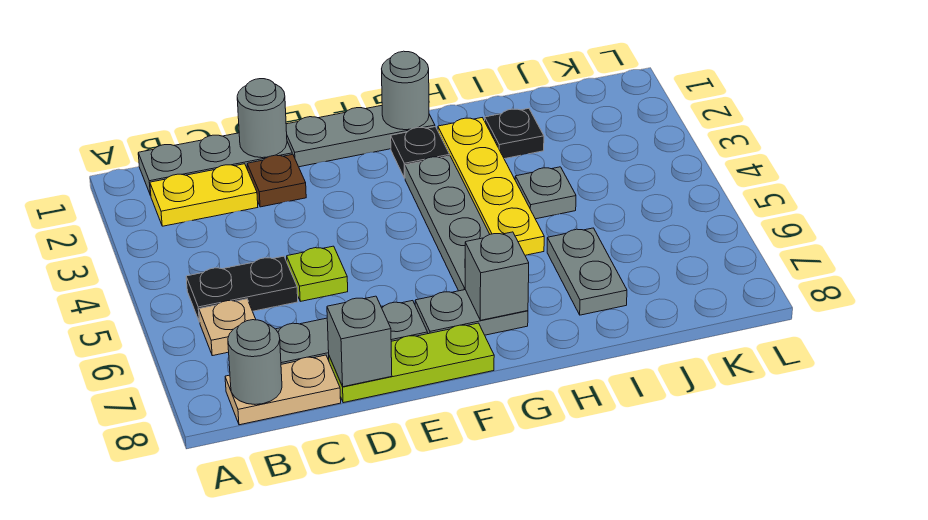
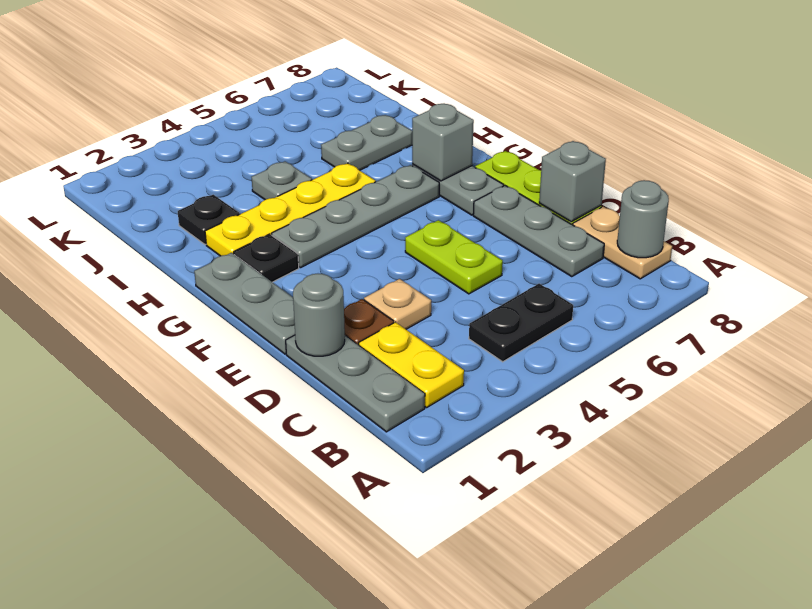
black 1x2 plate [186,256,298,322] -> black 1x2 plate turned to [469,284,573,362]
tan 1x1 plate [199,299,256,356] -> tan 1x1 plate moved to [364,279,431,329]
lime 1x1 plate [287,246,348,301] -> lime 1x2 plate [405,220,503,294]
grey 1x1 round brick [382,51,429,130] -> none

